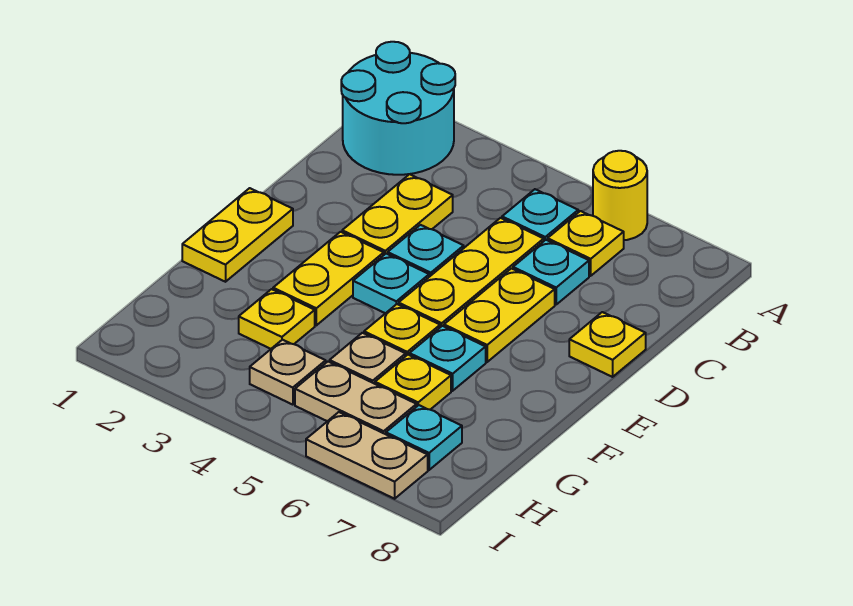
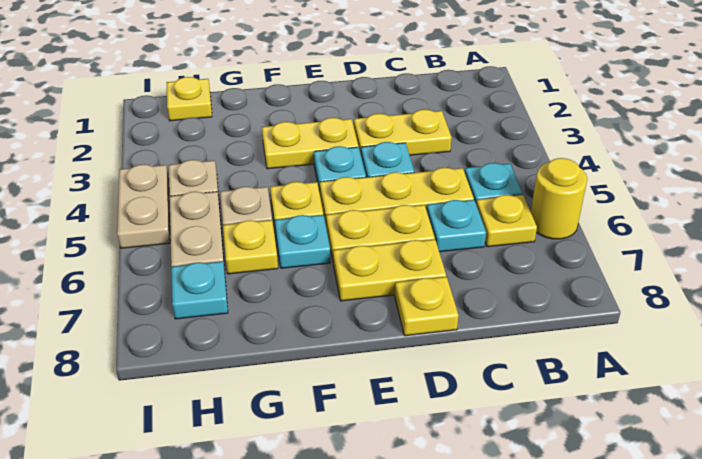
cyan 2x2 round brick [341,42,455,175] -> none
yellow 1x2 plate [182,188,293,282] -> yellow 1x2 plate moved to [333,239,446,301]
yellow 1x1 plate [239,289,315,349] -> yellow 1x1 plate moved to [166,77,212,121]
tan 1x2 plate [306,412,428,499] -> tan 1x2 plate moved to [117,164,170,248]

